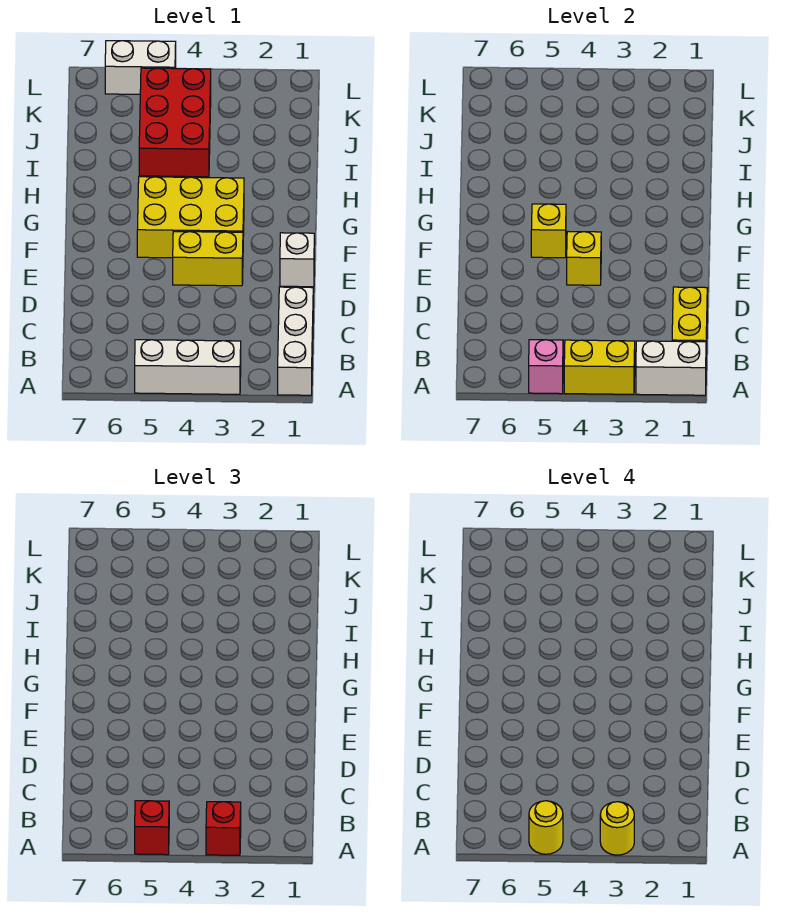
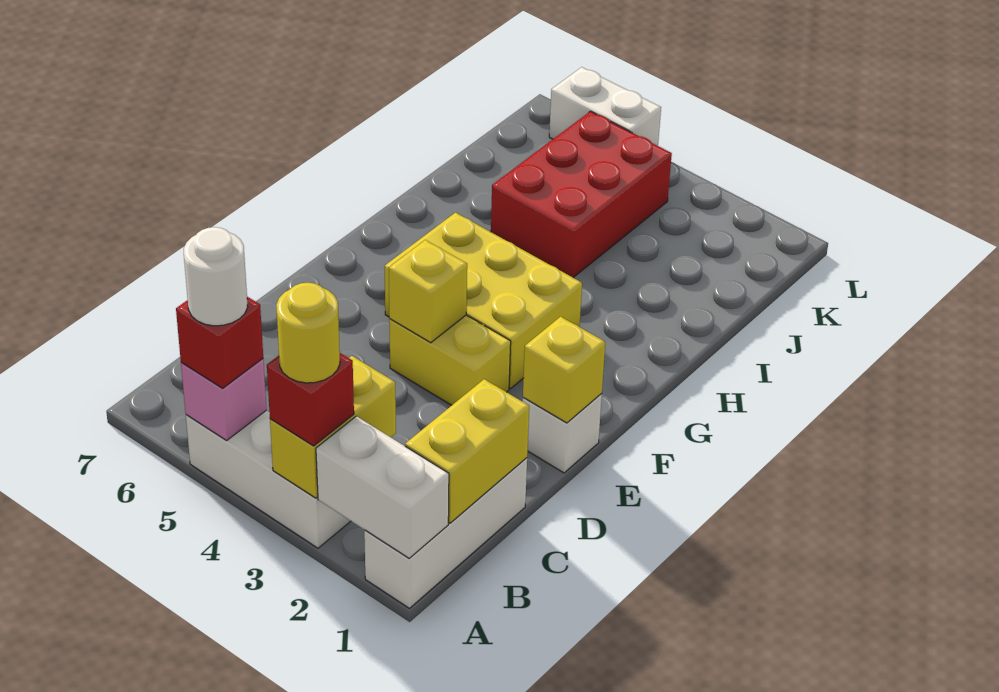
yellow 1x2 brick [564,340,635,394] -> yellow 1x2 brick turned to [270,356,396,498]
yellow 1x1 round brick [529,801,563,854] -> white 1x1 round brick [184,227,248,326]
yellow 1x1 brick [531,204,566,258] -> yellow 1x1 brick moved to [523,317,605,423]

